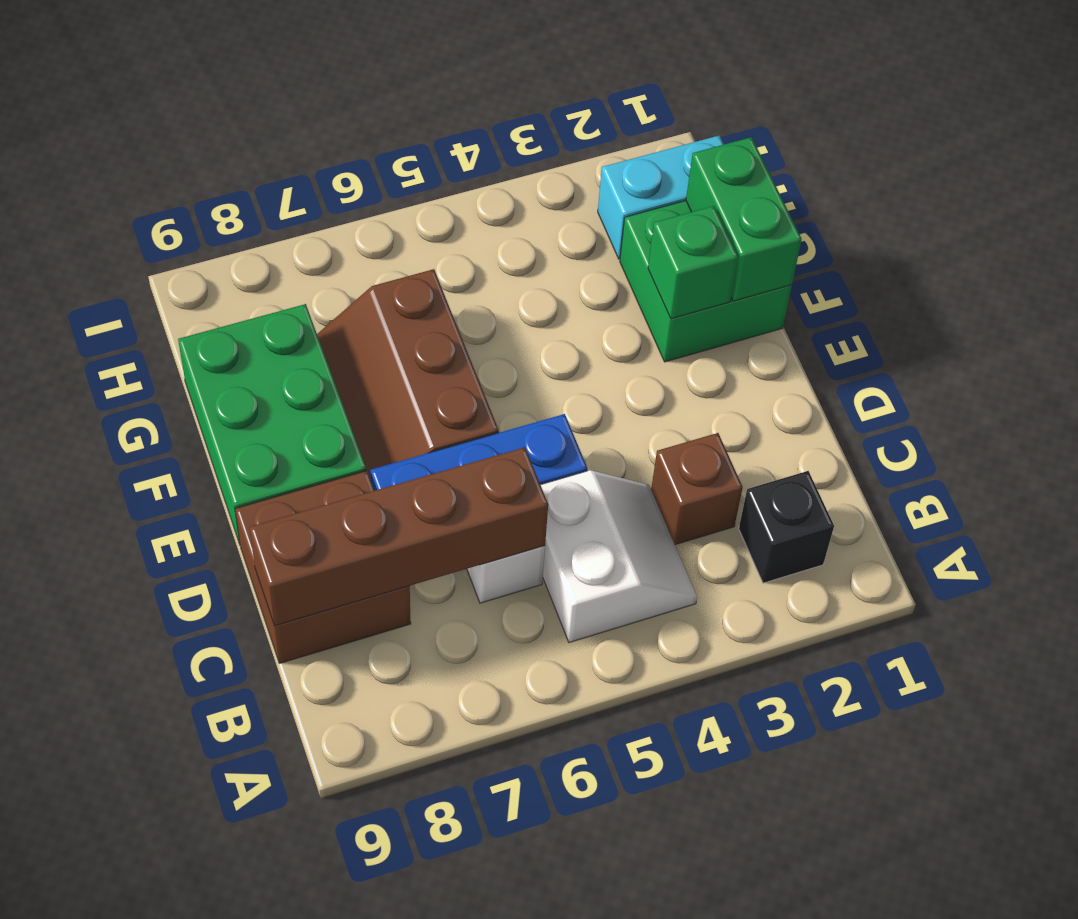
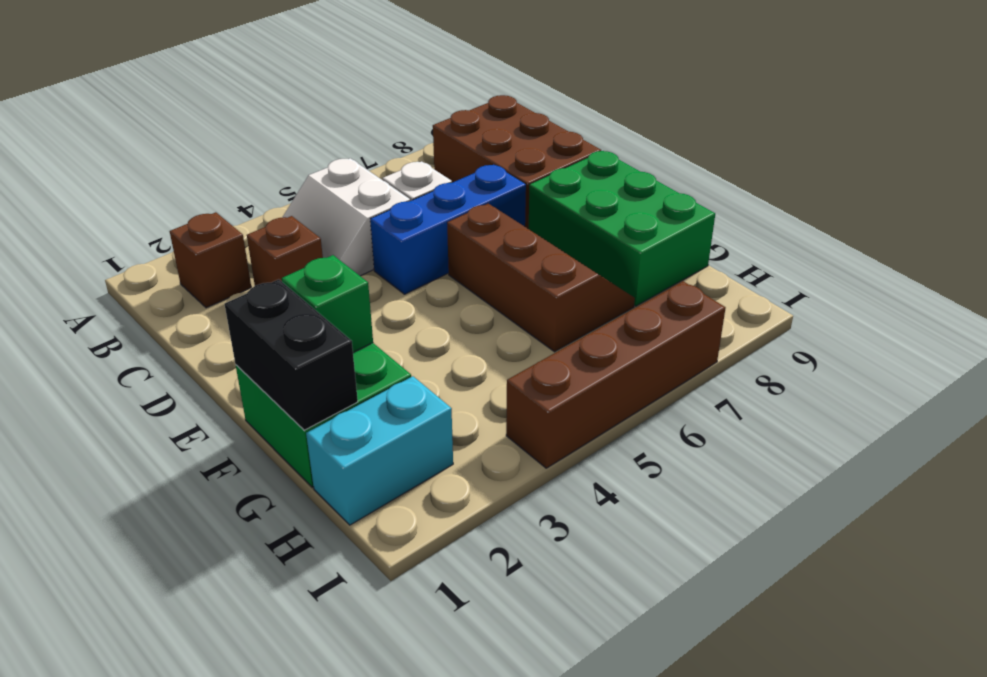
black 1x1 brick [739,471,834,583] -> brown 1x1 brick [170,212,251,308]
brown 1x4 brick [250,447,548,626] -> brown 1x4 brick moved to [506,281,725,468]
brown 2x2 brick [235,471,411,663] -> brown 2x3 brick [433,95,601,229]
green 1x2 brick [686,137,802,301] -> black 1x2 brick [225,279,358,430]

